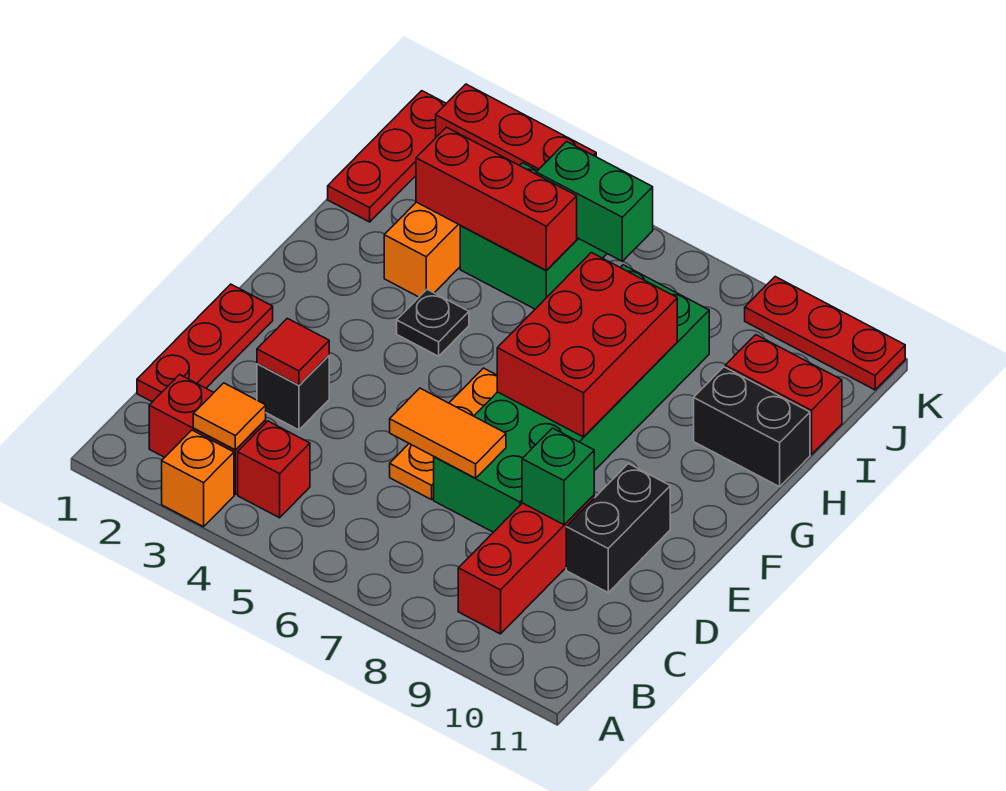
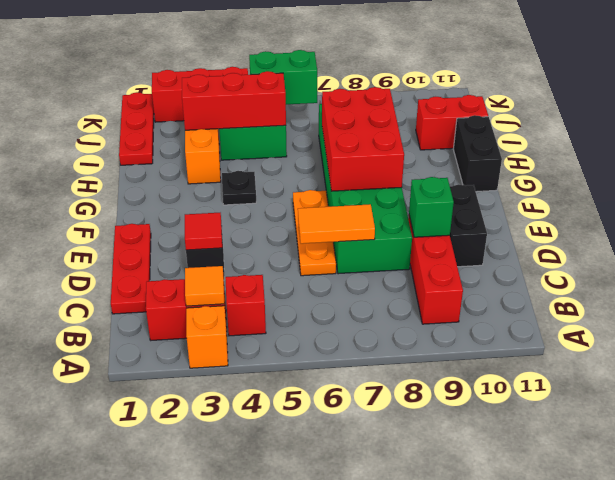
black 1x2 brick [694,367,810,487] -> black 1x2 brick turned to [453,115,502,192]
red 1x3 plate [745,277,905,390] -> none

